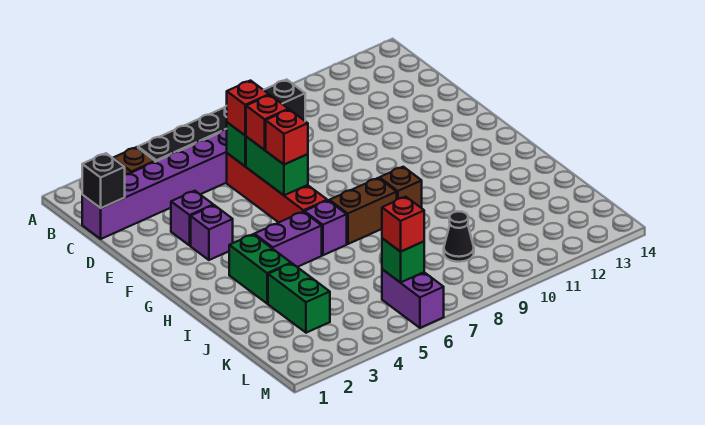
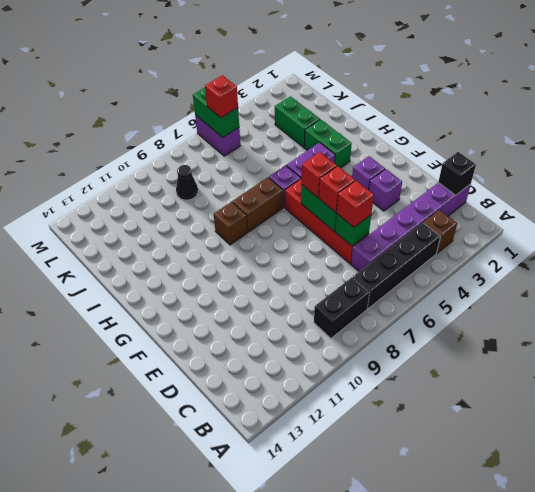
green 1x1 brick [382,238,424,283] -> green 1x2 brick [193,88,239,137]

